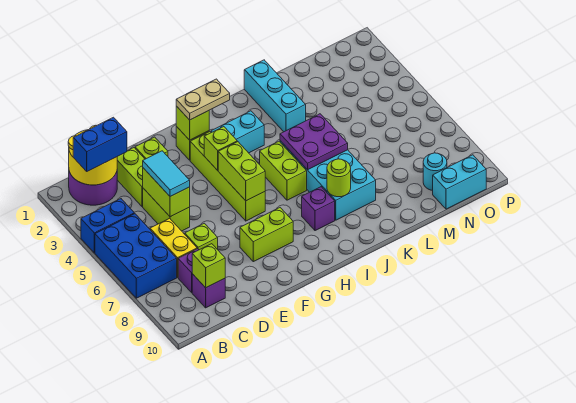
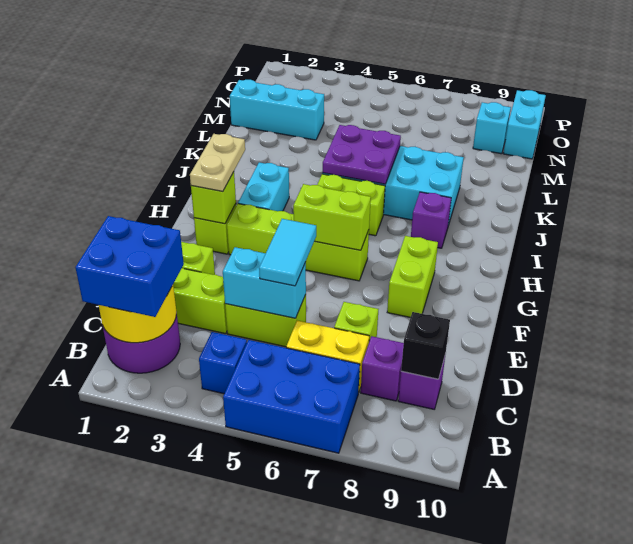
blue 1x2 brick [81,199,134,253] -> blue 1x1 brick [199,332,247,394]
blue 1x2 brick [73,117,127,171] -> blue 2x2 brick [75,216,184,317]
lime 1x1 brick [192,244,225,288] -> black 1x1 brick [401,312,450,379]
lime 1x2 brick [143,168,190,217] -> cyan 1x2 brick [223,247,306,318]
cyan 1x2 tile [143,151,190,196] -> cyan 1x2 tile turned to [259,219,316,286]
lime 1x1 brick [204,127,237,170] -> none
lime 1x1 round brick [327,159,351,197] -> none
cyan 1x3 brick [244,60,306,132] -> cyan 1x3 brick moved to [230,80,324,140]
cyan 1x1 round brick [423,153,447,191] -> cyan 1x1 brick [473,102,511,154]

